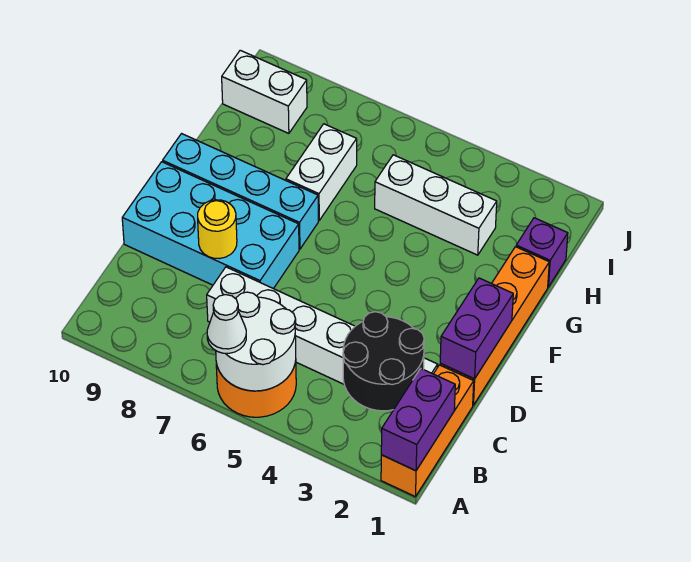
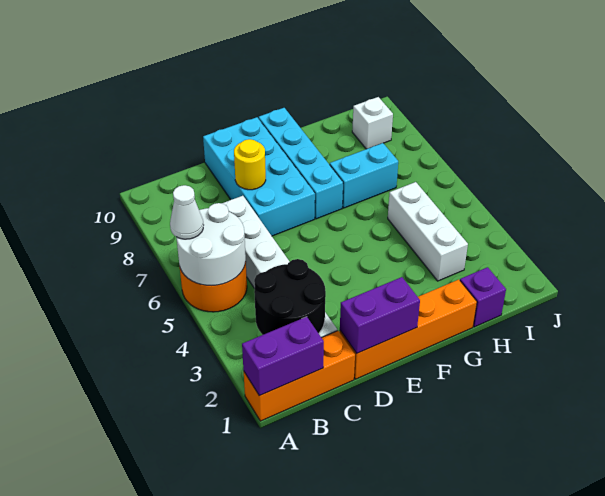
white 1x2 brick [286,124,357,220] -> cyan 1x2 brick [330,143,398,208]
white 1x2 brick [222,50,307,133] -> white 1x1 brick [352,97,393,149]

